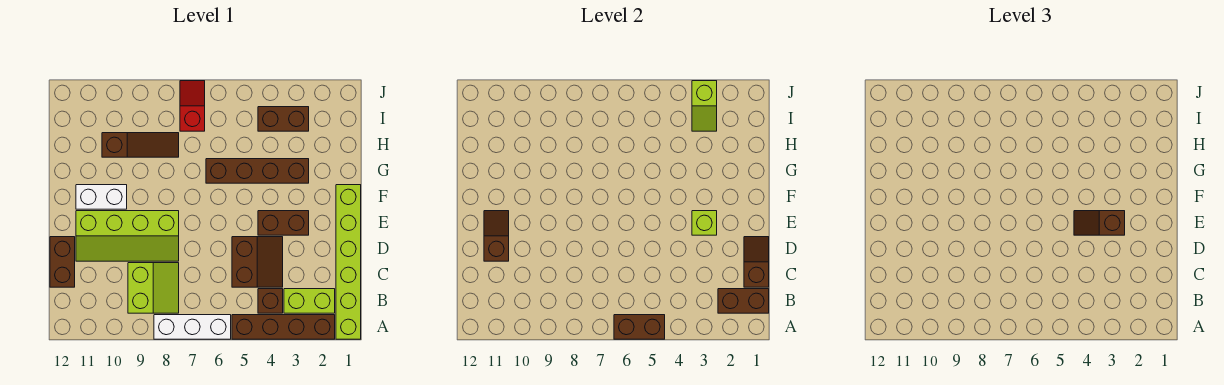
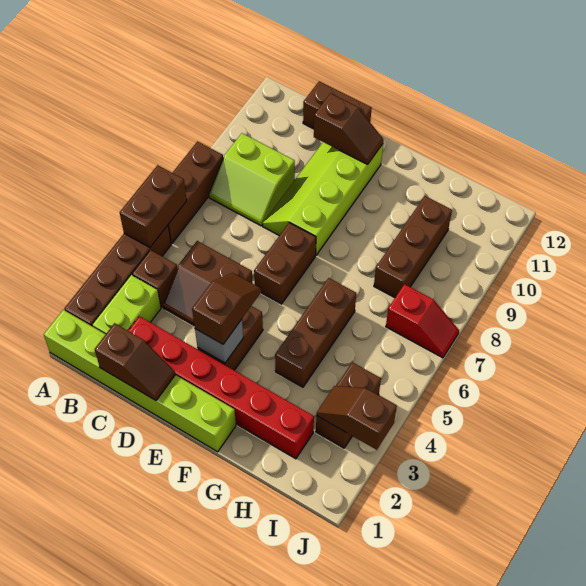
white 1x3 brick [154,315,231,339] -> brown 1x3 brick [168,142,223,243]
brown 1x2 brick [718,289,769,313] -> brown 1x2 brick moved to [254,223,316,304]
none -> red 1x6 brick [128,316,314,459]
lime 1x1 brick [692,211,717,235] -> grey 1x1 brick [195,319,243,363]
white 1x2 brick [76,185,127,209] -> none
brown 1x4 brick [206,159,309,183] -> brown 1x3 brick [275,278,356,387]
brown 1x3 slope [102,133,179,157] -> brown 1x3 brick [374,196,452,298]
lime 1x2 slope [692,81,717,131] -> brown 1x2 slope [316,386,397,450]

